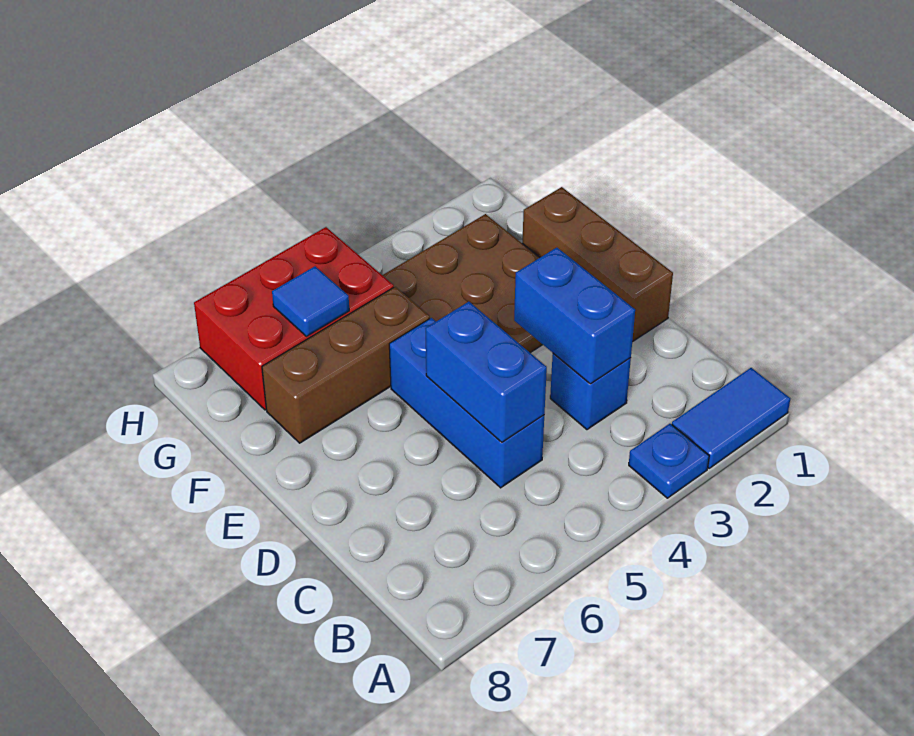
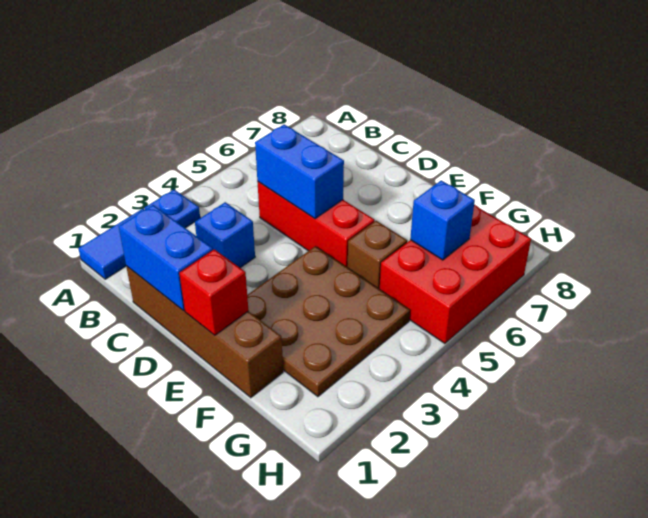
blue 1x2 brick [514,248,635,384] -> blue 1x2 brick moved to [119,205,213,311]
blue 1x3 brick [389,318,544,488] -> red 1x3 brick [258,182,375,268]
brown 1x3 brick [522,187,673,342] -> brown 1x4 brick [126,266,283,398]
none -> red 1x1 brick [179,249,249,335]
brown 1x3 brick [262,287,430,443] -> brown 1x1 brick [348,221,407,289]
blue 1x1 tile [272,266,349,336] -> blue 1x1 brick [410,180,475,260]

